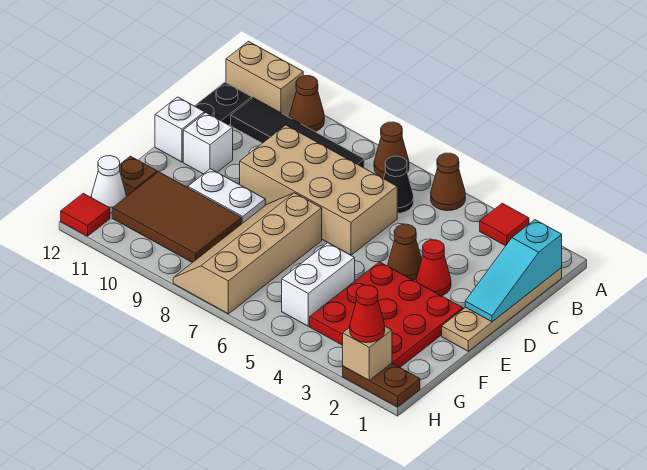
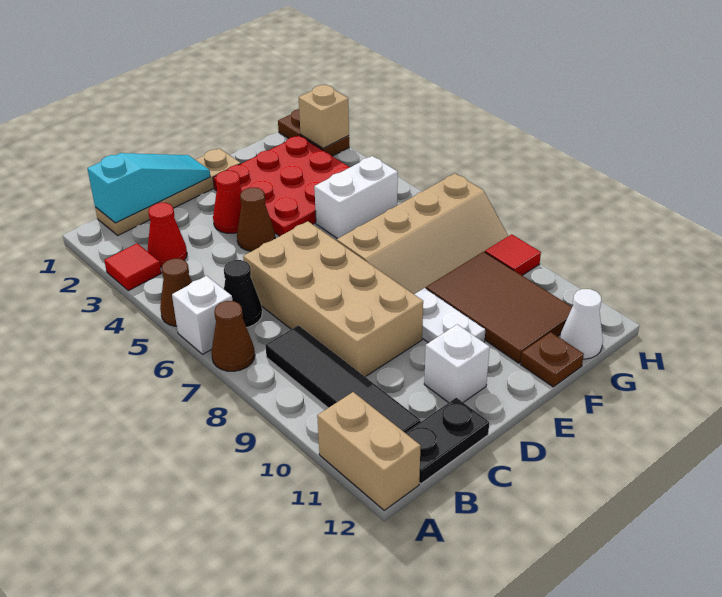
brown 1x1 cone [290,76,324,131] -> none
white 1x1 brick [155,97,204,162] -> white 1x1 brick moved to [172,276,232,354]
red 1x1 cone [350,285,385,343] -> red 1x1 cone moved to [148,203,187,267]
red 1x1 tile [61,193,110,236] -> red 1x1 tile moved to [485,234,541,275]

